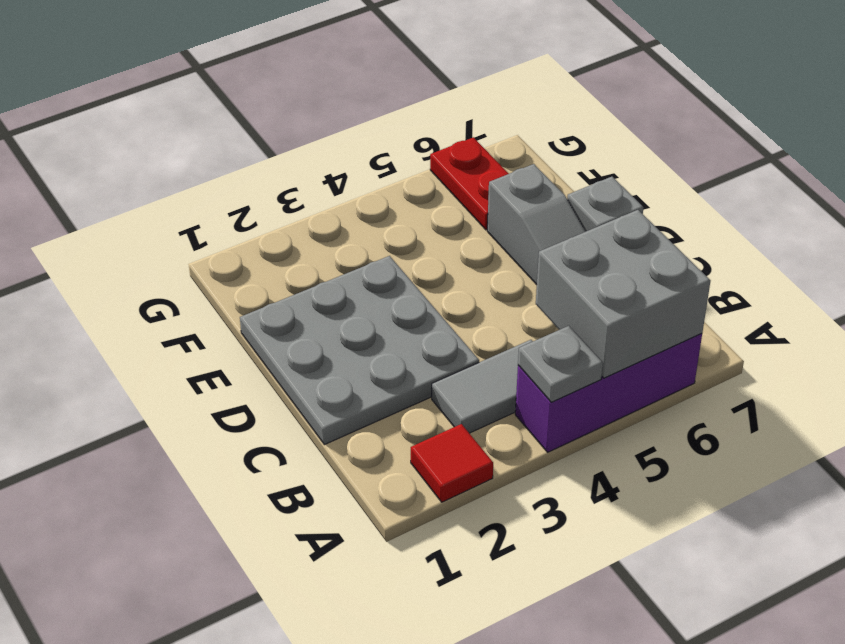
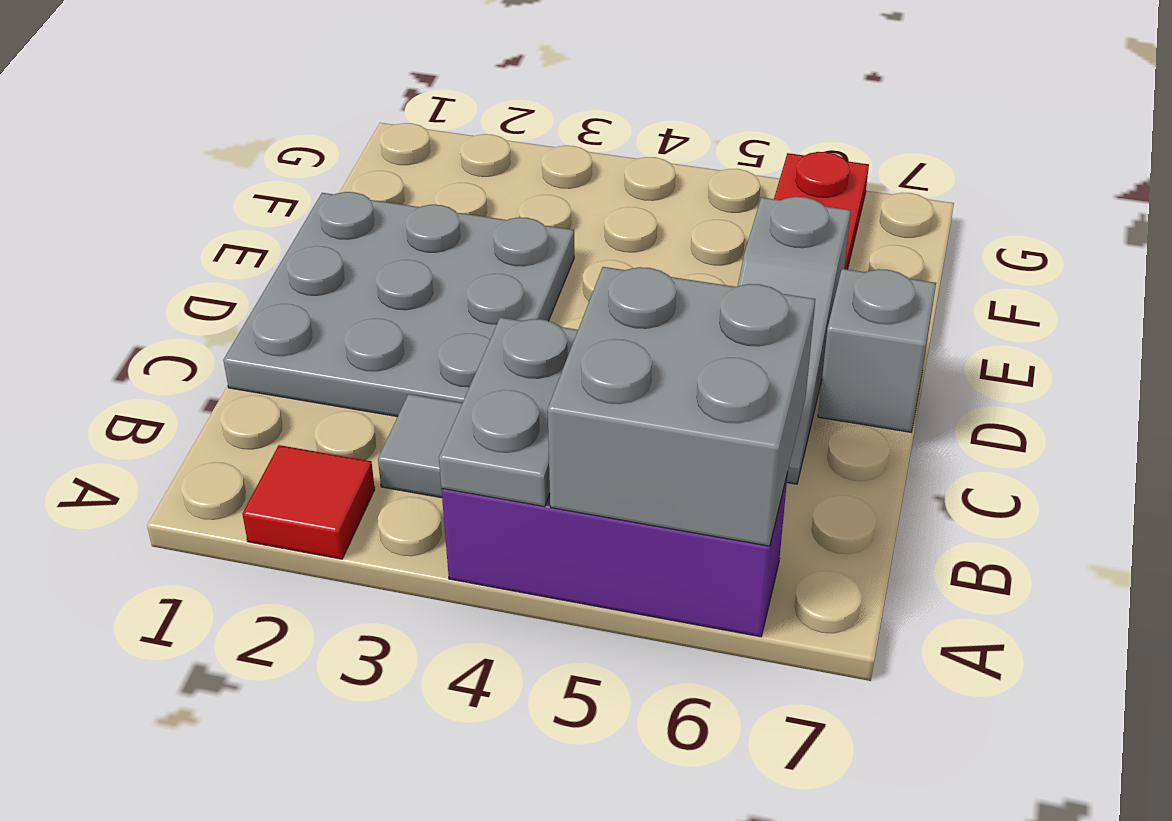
grey 1x1 plate [518,326,603,402] -> grey 1x2 plate [439,317,578,507]

